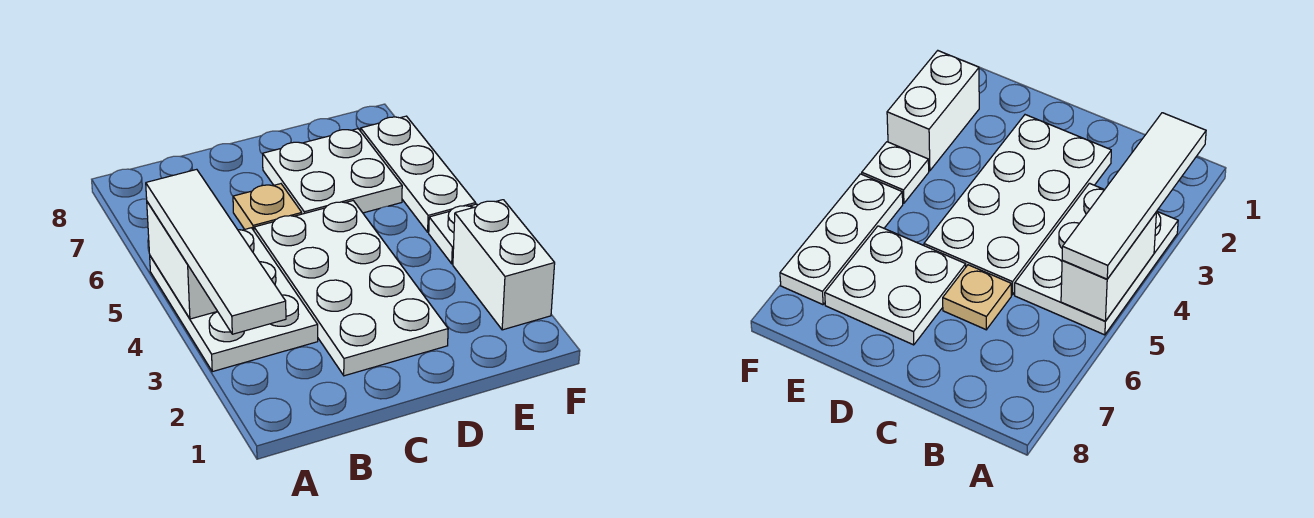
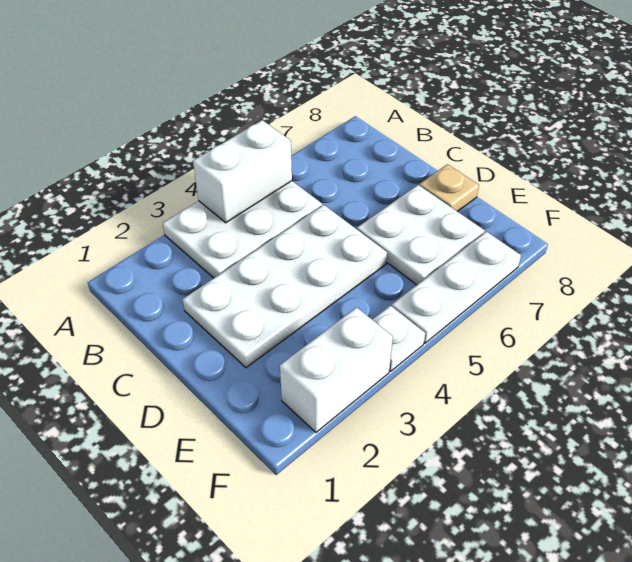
white 1x4 tile [146,169,286,334] -> none
tan 1x1 plate [233,184,302,230] -> tan 1x1 plate moved to [419,164,479,212]

